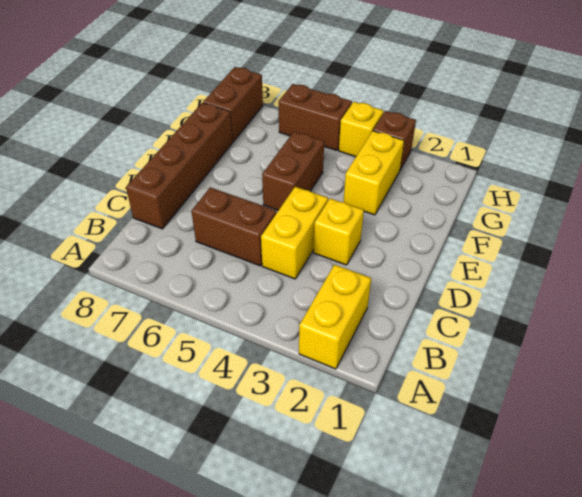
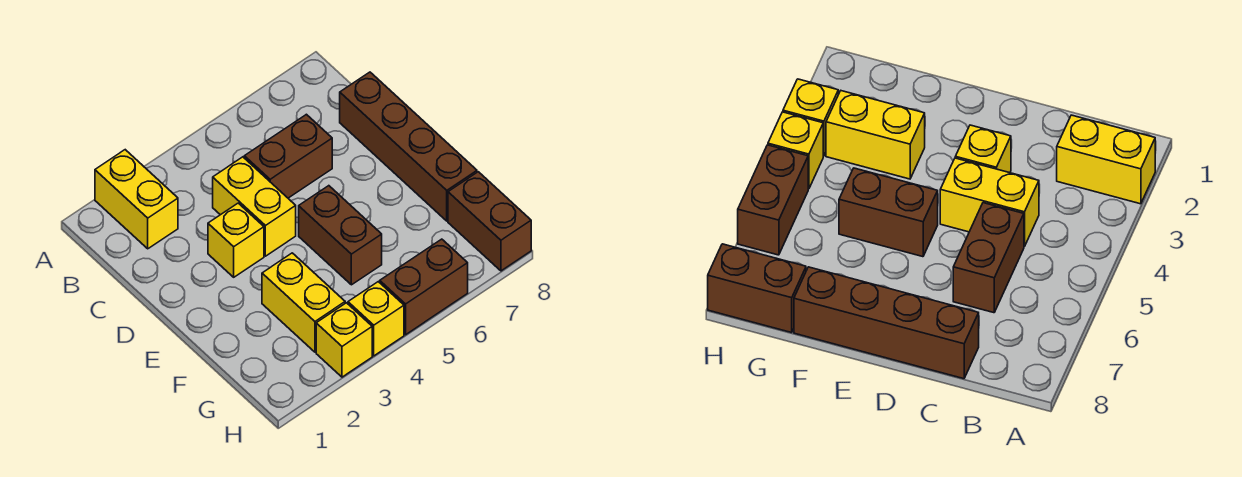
brown 1x1 brick [373,111,416,170] -> yellow 1x1 brick [316,303,372,377]

